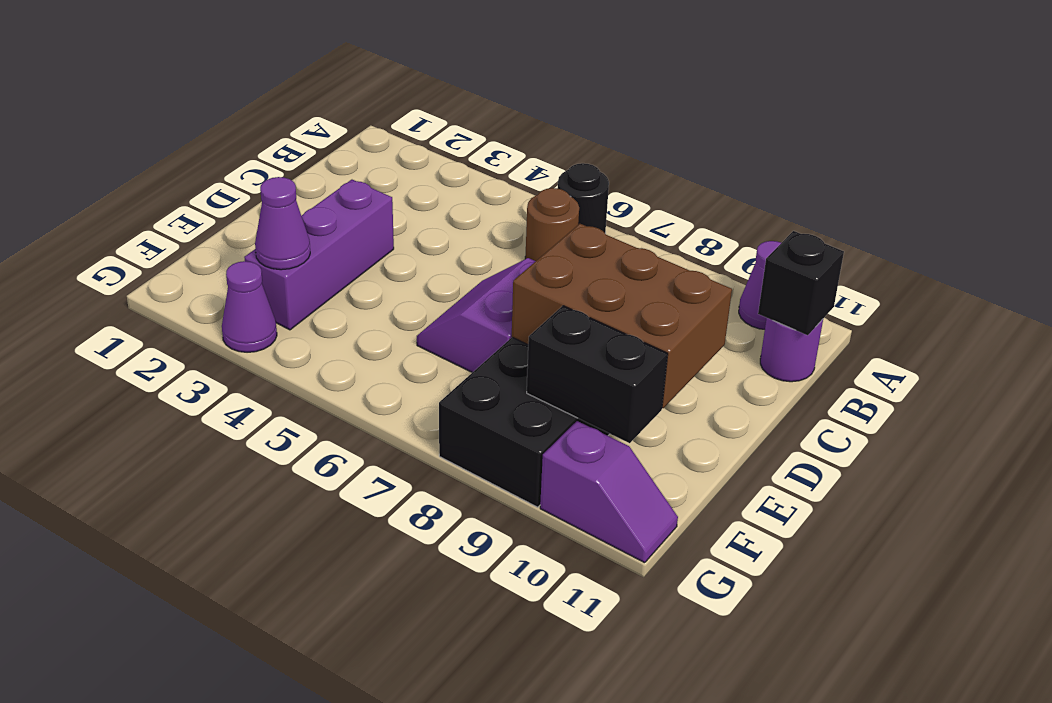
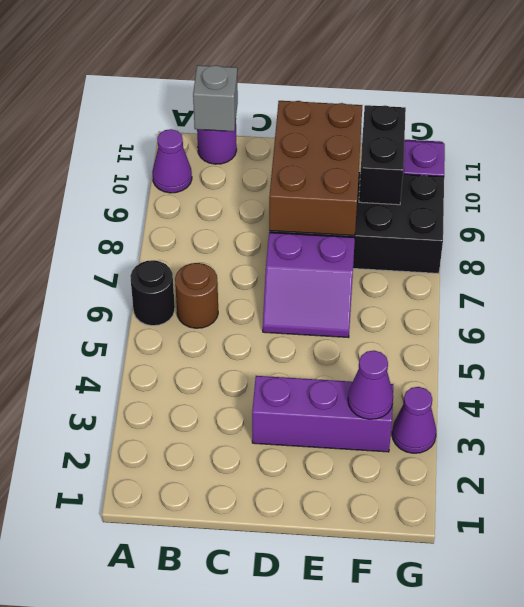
black 1x1 brick [758,231,844,335] -> grey 1x1 brick [193,65,238,131]

